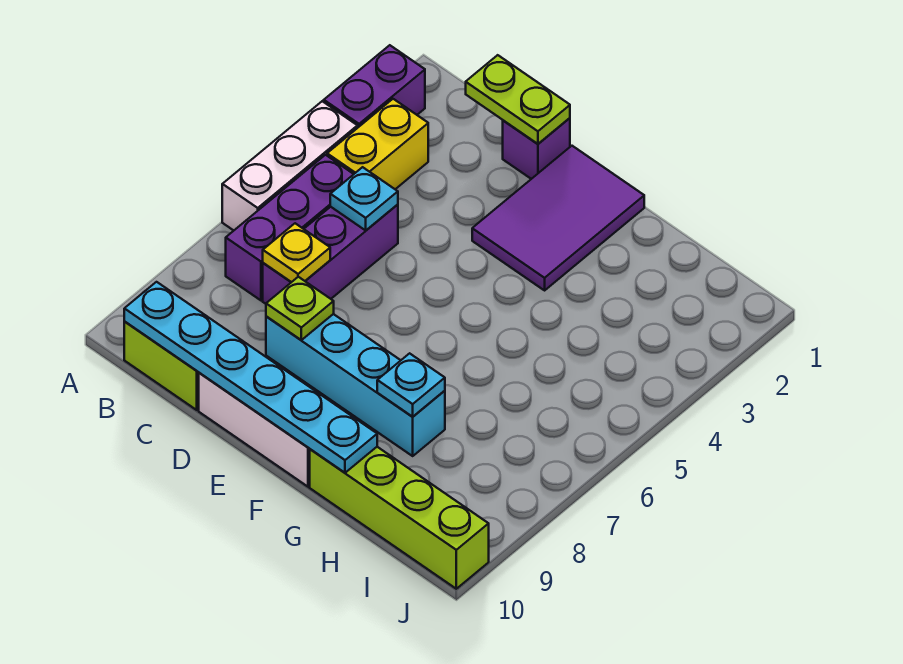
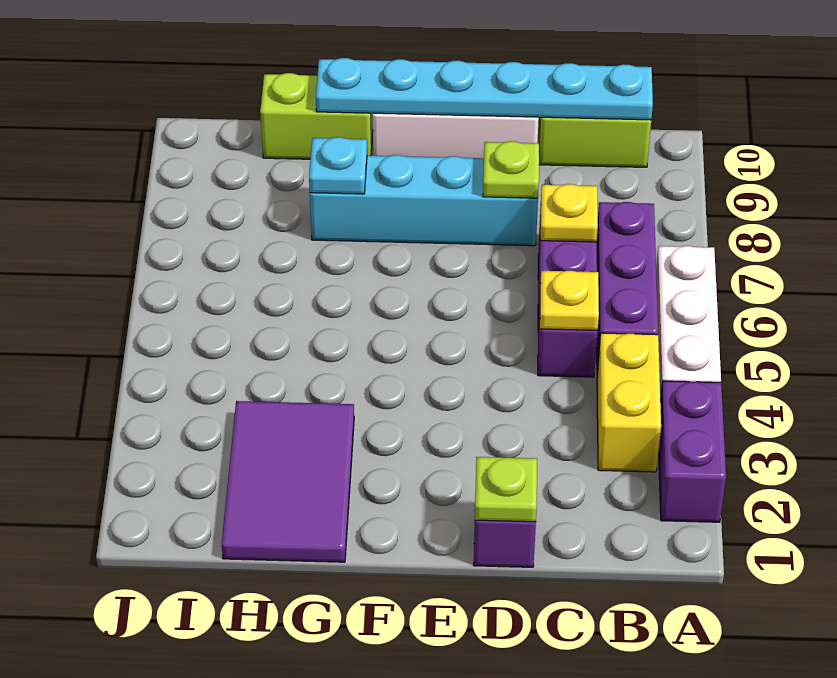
lime 1x2 plate [466,55,570,144] -> lime 1x1 plate [475,457,537,522]
cyan 1x1 plate [330,167,398,230] -> yellow 1x1 plate [540,271,599,330]
purple 2x3 tile [472,146,644,290] -> purple 2x3 tile moved to [222,401,354,562]
lime 1x4 brick [310,447,489,589] -> lime 1x2 brick [260,73,373,159]

